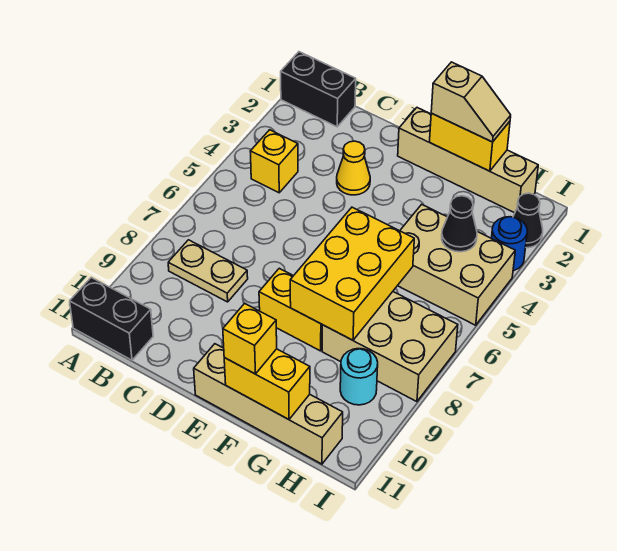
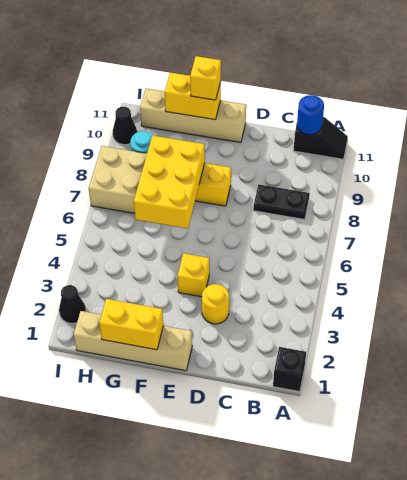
black 1x2 brick [281,52,356,127] -> black 1x1 brick [273,347,306,392]
black 1x2 brick [70,277,153,360] -> black 1x2 slope [293,117,348,159]
yellow 1x1 brick [250,130,298,193] -> yellow 1x1 brick moved to [177,253,209,297]
tan 1x2 plate [168,240,248,302] -> black 1x2 plate [253,185,310,220]
yellow 1x1 cone [337,141,370,195] -> yellow 1x1 round brick [202,284,229,324]
tan 1x2 slope [431,62,511,142] -> none
tan 2x3 brick [398,204,515,325] -> none
black 1x1 cone [442,196,477,252] -> black 1x1 cone moved to [113,107,137,145]
blue 1x1 round brick [492,217,527,271] -> blue 1x1 round brick moved to [297,95,324,135]

